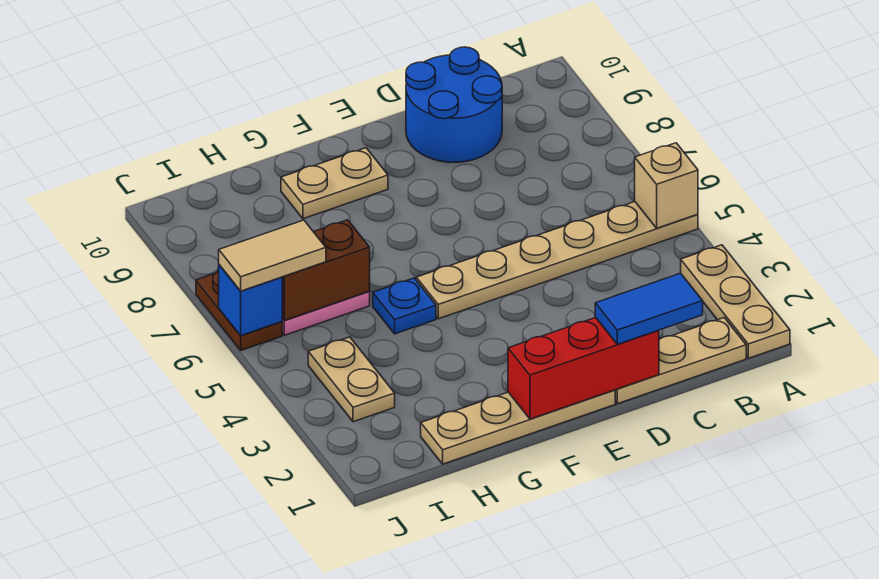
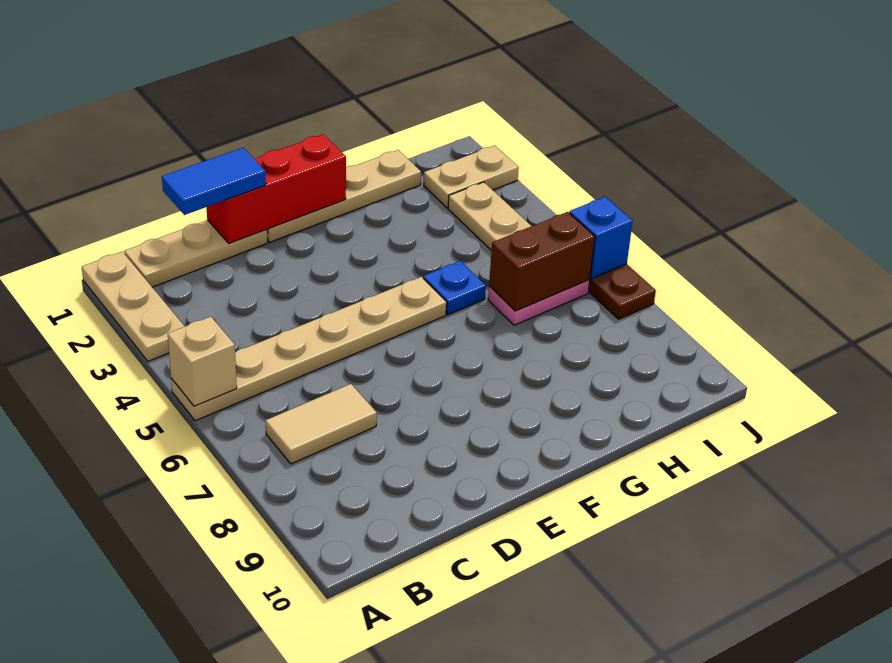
blue 2x2 round brick [406,47,502,162] -> none
tan 1x2 plate [281,148,388,219] -> tan 1x2 plate moved to [424,146,519,208]
tan 1x2 tile [219,220,326,291] -> tan 1x2 tile moved to [266,384,377,464]

